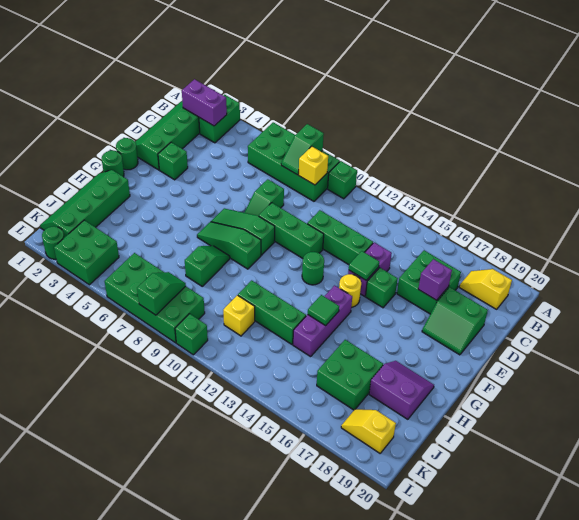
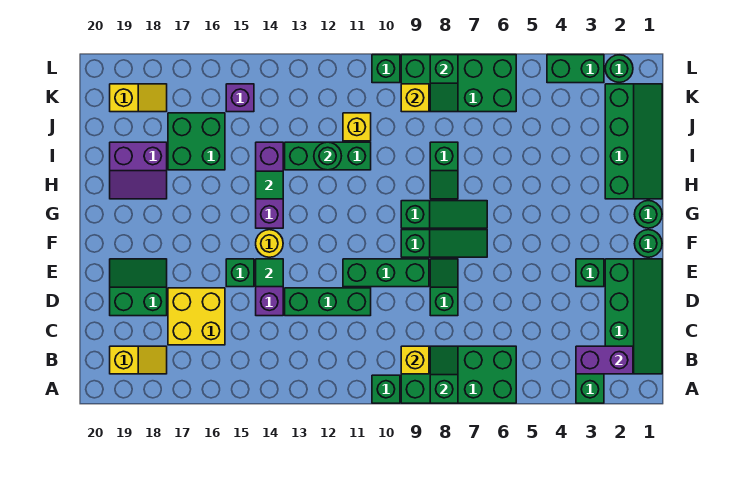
green 2x2 brick [397,250,461,314] -> yellow 2x2 brick [168,288,225,345]
purple 1x1 brick [418,259,452,300] -> purple 1x1 brick moved to [226,84,254,112]
green 1x1 round brick [302,252,324,285] -> green 1x1 round brick moved to [314,142,341,170]
green 2x2 brick [54,220,119,285] -> green 1x2 brick [547,55,604,83]
none -> yellow 1x1 brick [401,84,429,112]

